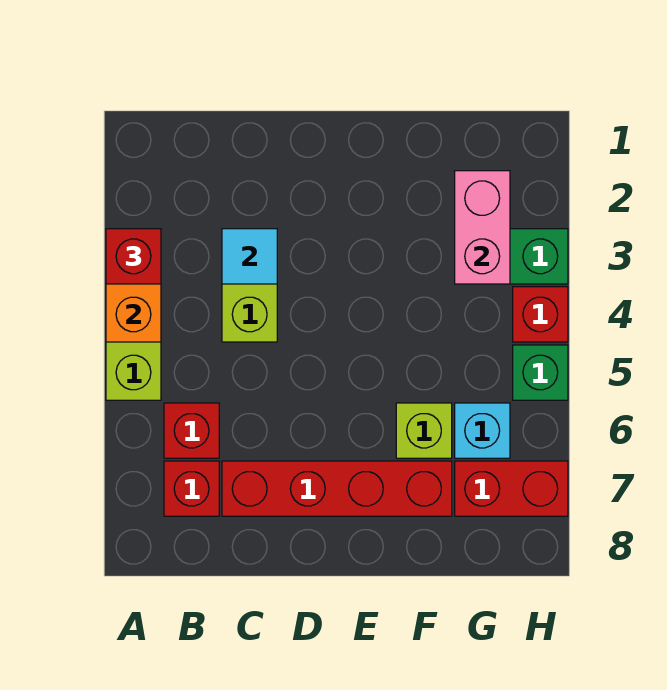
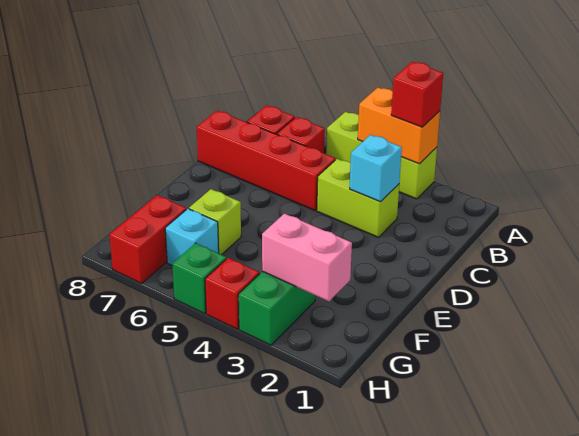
cyan 1x1 tile [222,229,277,284] -> cyan 1x1 brick [350,135,402,202]
red 1x4 brick [222,461,452,516] -> red 1x4 brick turned to [197,111,336,210]

